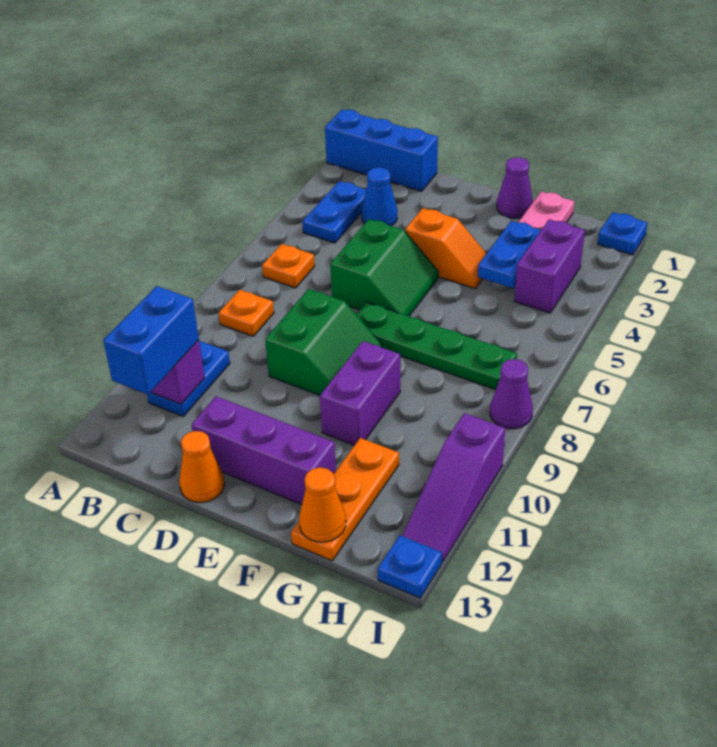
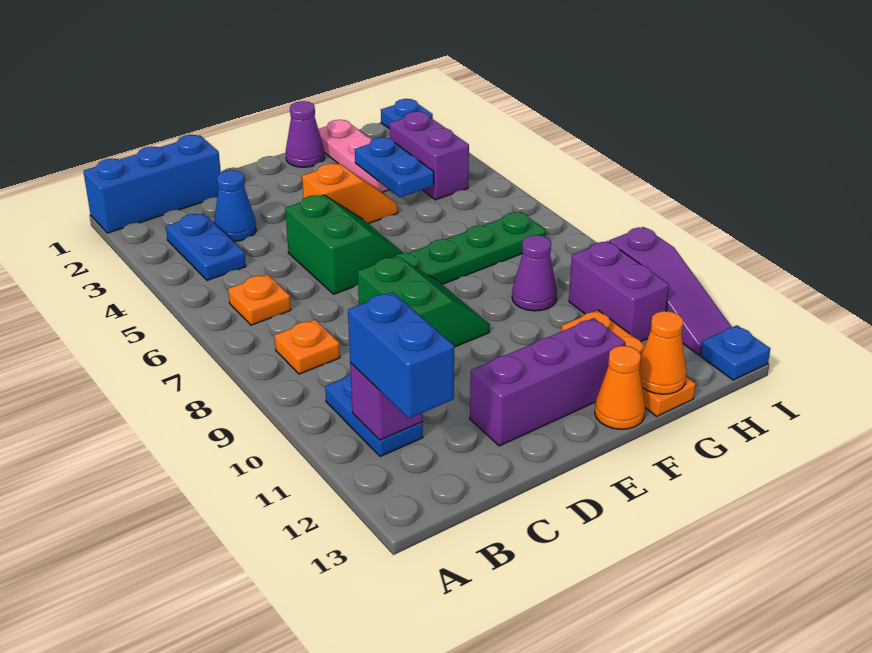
orange 1x1 cone [179,431,225,502] -> orange 1x1 cone moved to [595,346,645,429]
purple 1x2 brick [320,341,400,445] -> purple 1x2 brick moved to [569,241,669,342]
purple 1x1 cone [490,359,533,429] -> purple 1x1 cone moved to [512,235,557,311]

